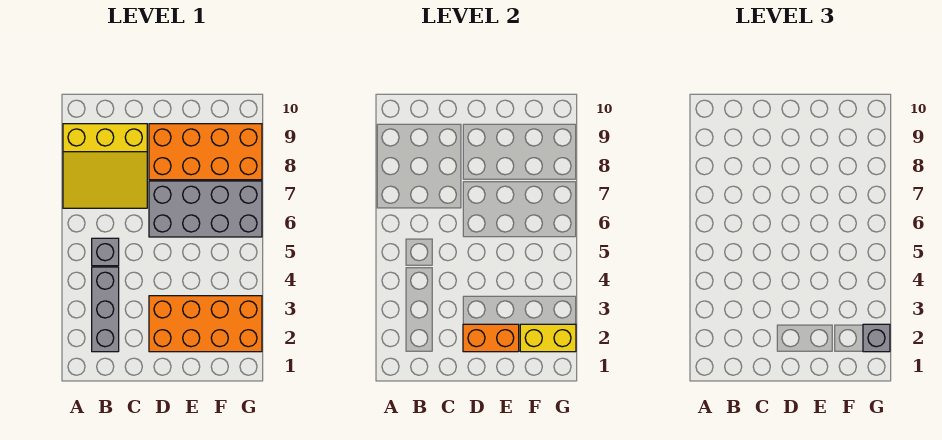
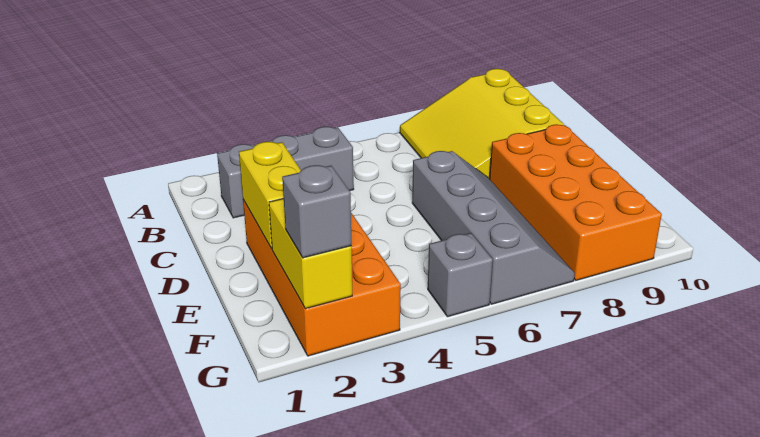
grey 1x1 brick [92,238,119,266] -> grey 1x1 brick moved to [428,233,493,317]
orange 1x2 brick [463,324,519,352] -> yellow 1x2 brick [239,142,301,249]
grey 2x4 brick [149,181,262,237] -> grey 2x4 slope [412,151,575,304]

